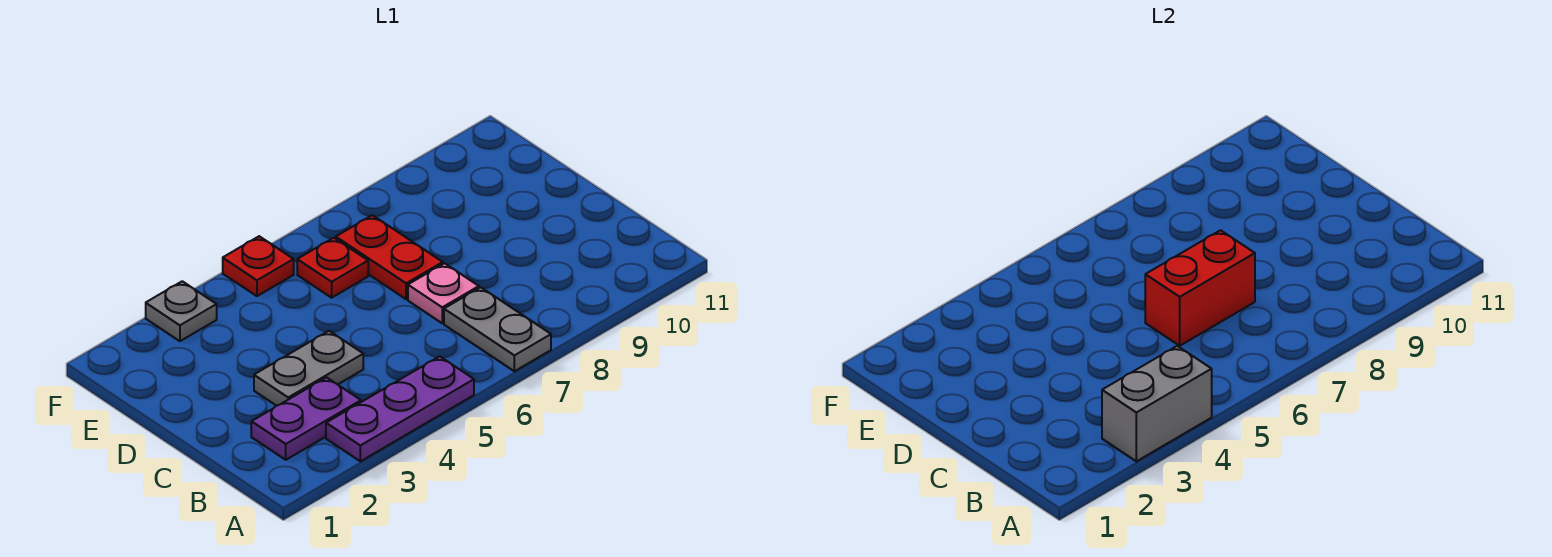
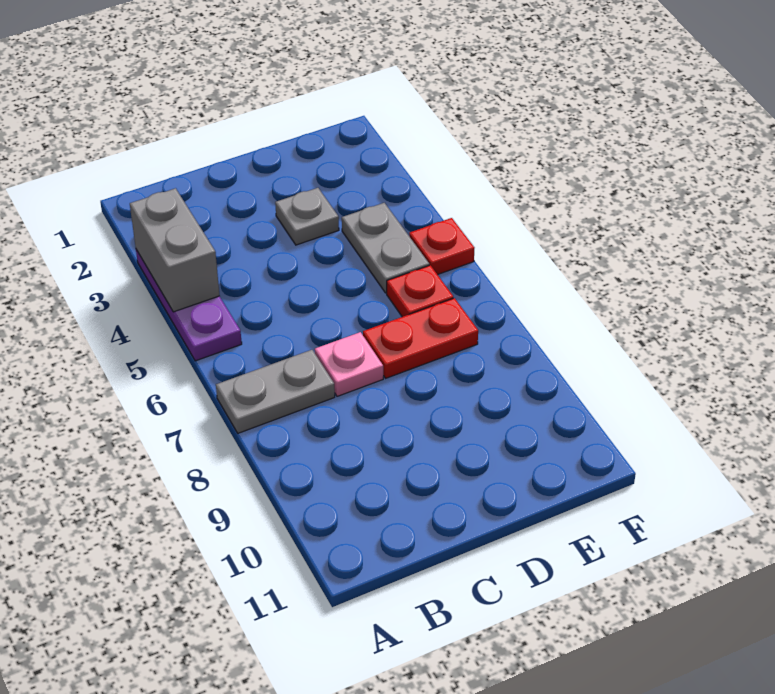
purple 1x2 plate [251,377,361,460] -> none
grey 1x2 plate [254,331,363,406] -> grey 1x2 plate moved to [342,203,429,293]
red 1x2 brick [1145,230,1255,346] -> none
grey 1x1 plate [146,281,217,341] -> grey 1x1 plate moved to [275,188,339,245]

